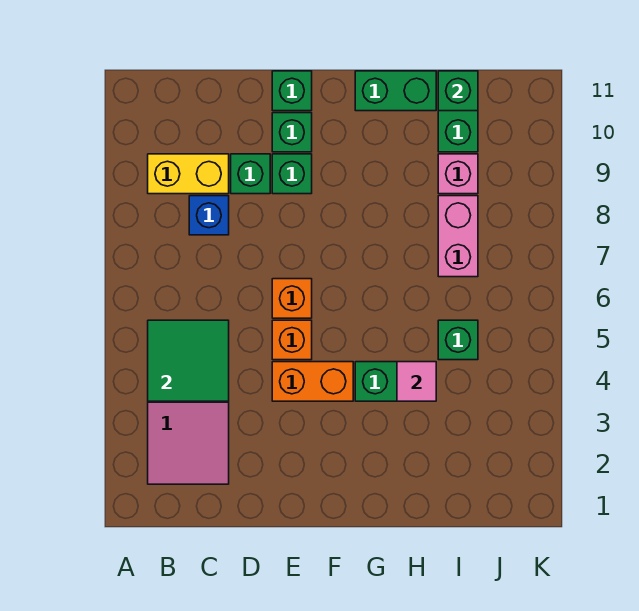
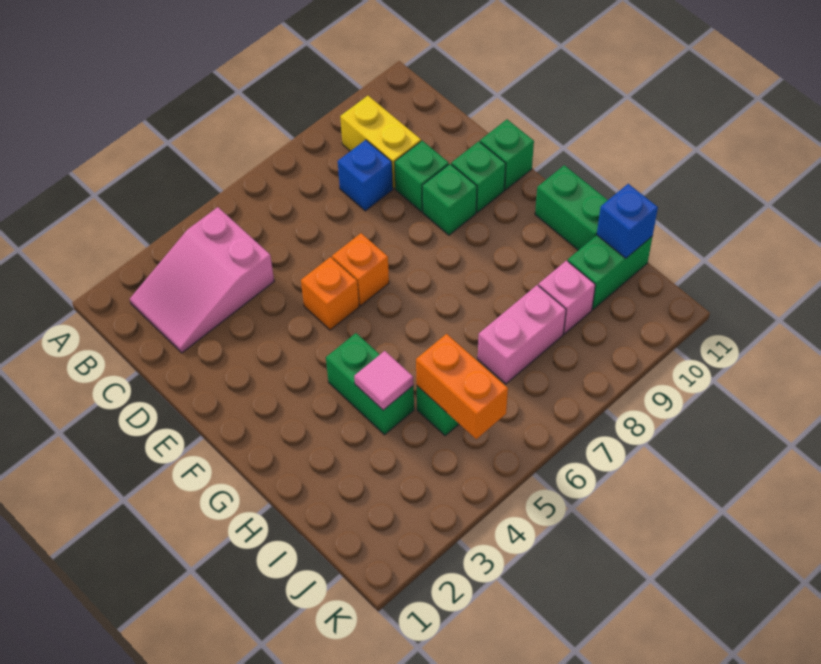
green 2x2 tile [148,320,229,401] -> none
orange 1x2 brick [272,362,353,401] -> orange 1x2 brick moved to [416,334,508,439]
green 1x1 brick [438,71,478,111] -> blue 1x1 brick [597,184,658,258]

